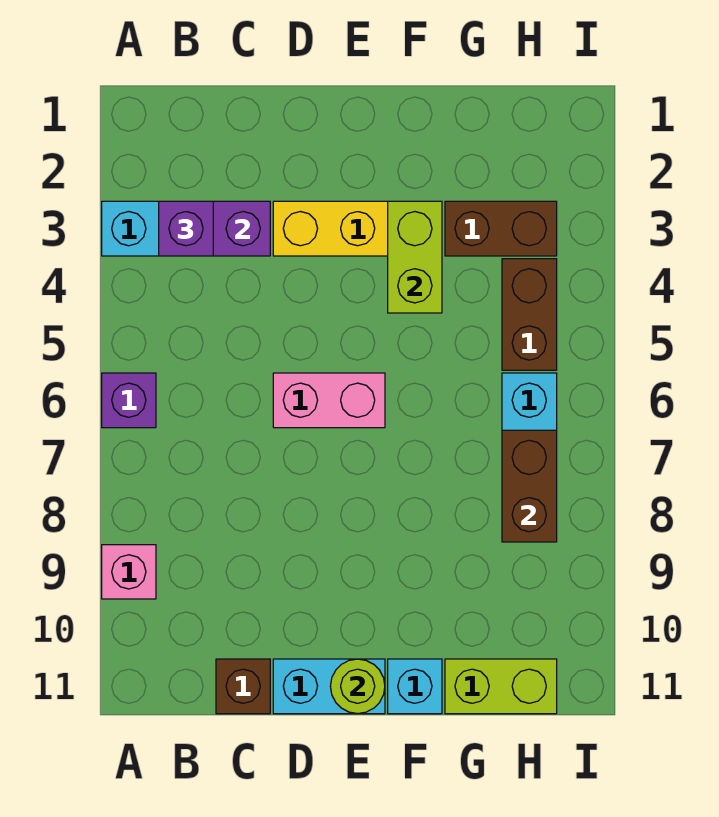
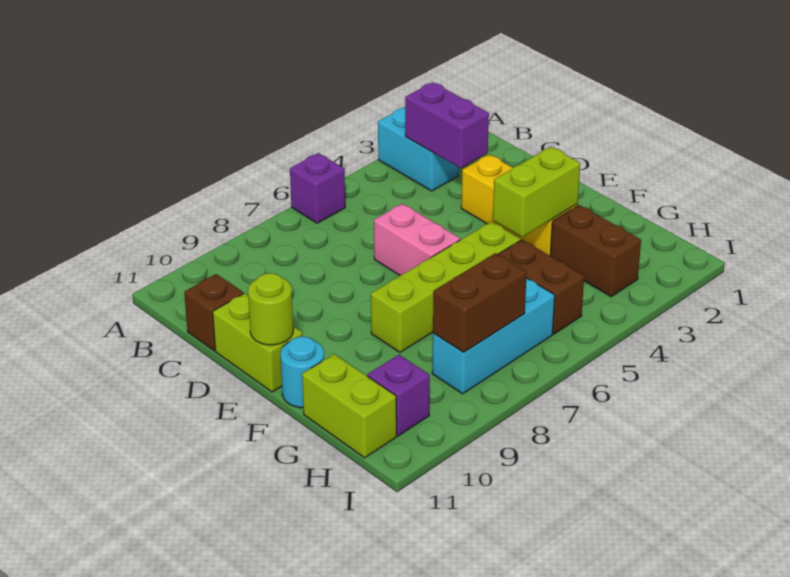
pink 1x1 brick [102,545,156,599] -> none
purple 1x1 brick [159,201,213,256] -> purple 1x1 brick moved to [367,355,430,436]
cyan 1x2 brick [273,659,385,714] -> lime 1x2 brick [213,293,302,392]
none -> lime 1x4 brick [371,222,521,352]
cyan 1x1 brick [388,659,442,714] -> cyan 1x1 round brick [281,337,324,408]
brown 1x2 brick [502,259,557,370] -> brown 1x2 brick turned to [498,240,584,334]

